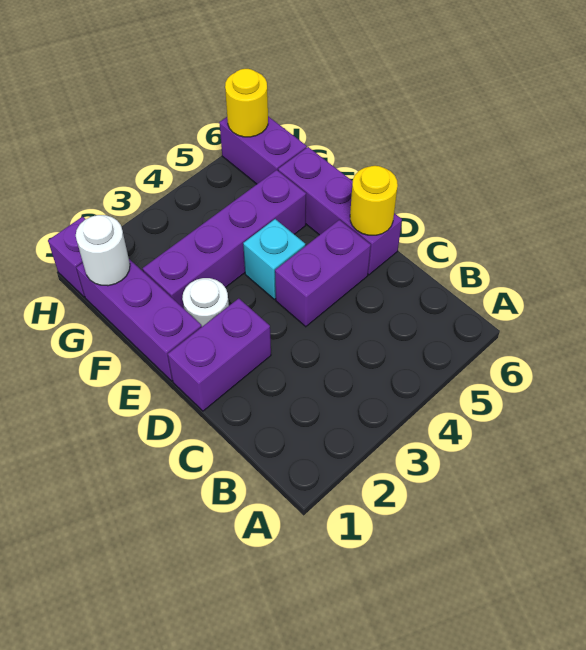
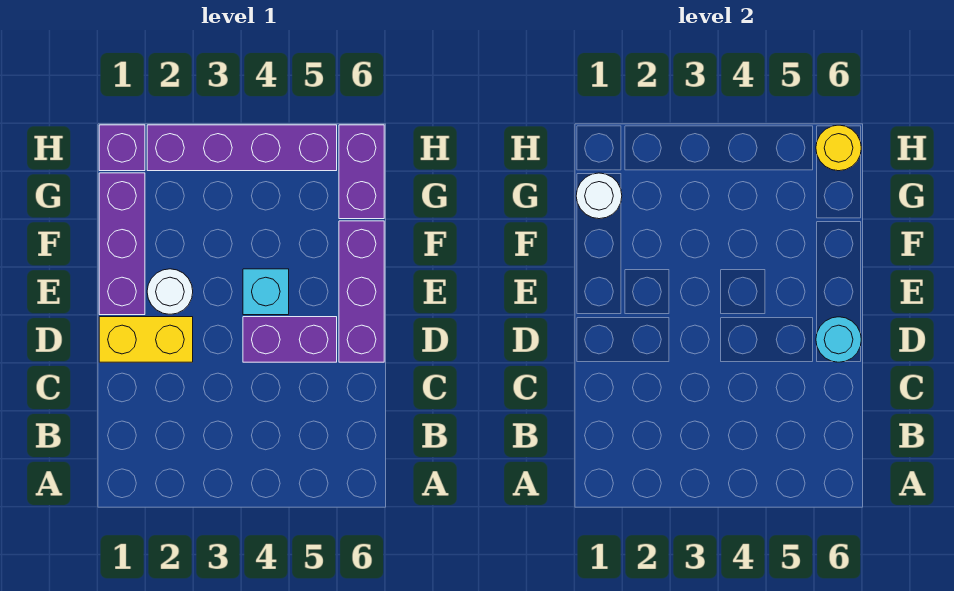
purple 1x2 brick [168,298,271,411] -> yellow 1x2 brick [99,317,193,362]
yellow 1x1 round brick [350,166,398,235] -> cyan 1x1 round brick [816,317,861,362]
purple 1x4 brick [143,170,306,308] -> purple 1x4 brick moved to [147,125,337,171]

